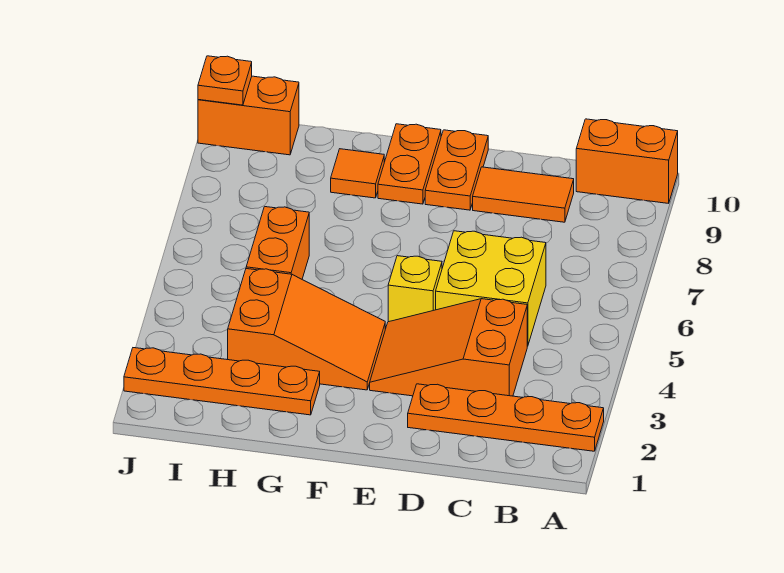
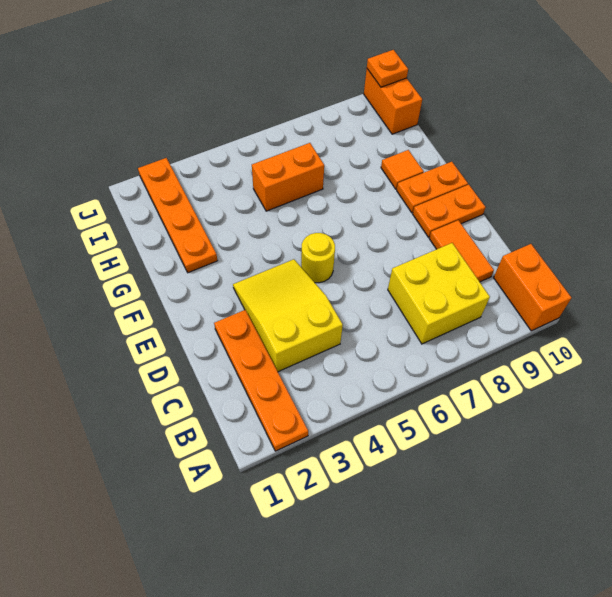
orange 2x3 slope [370,299,527,396] -> yellow 2x3 slope [233,259,343,372]
yellow 2x2 brick [436,231,546,346] -> yellow 2x2 brick moved to [388,243,490,344]
yellow 1x1 brick [388,256,442,322] -> yellow 1x1 round brick [301,233,335,283]
orange 2x3 slope [228,269,385,390] -> none

